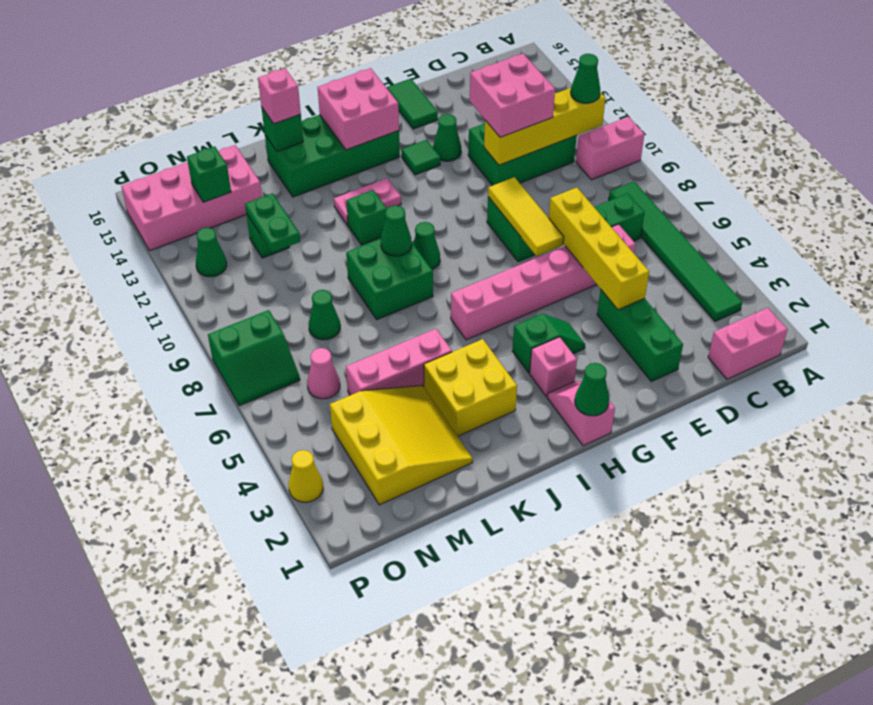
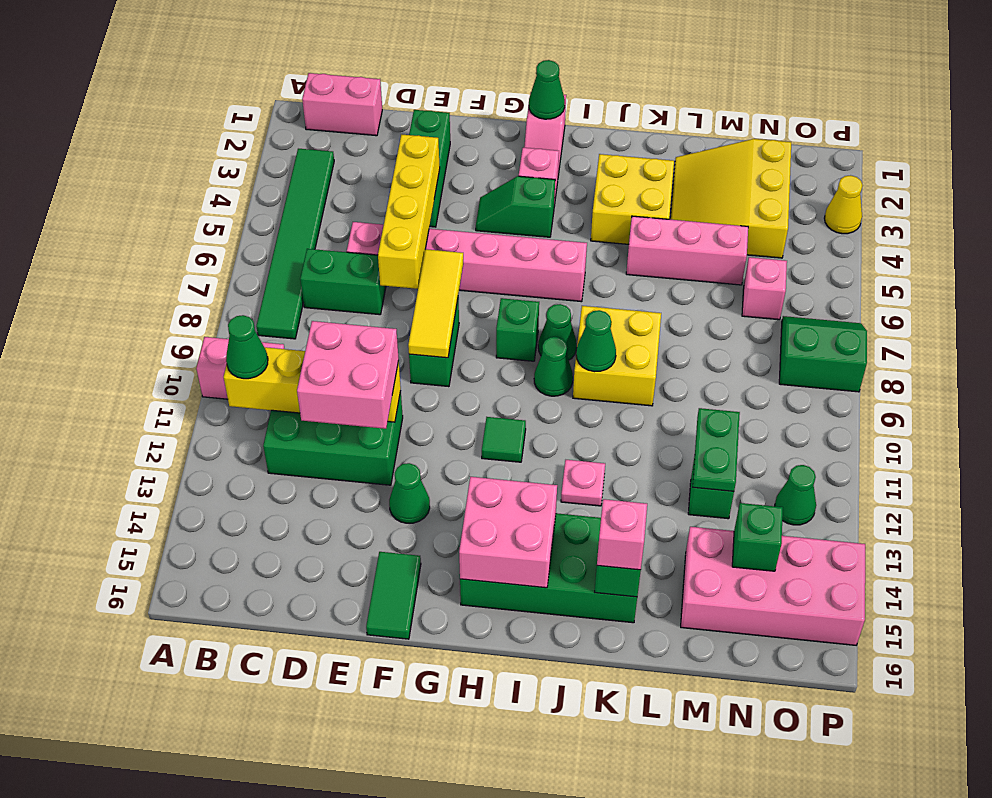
green 1x1 tile [401,140,440,175] -> green 1x1 tile moved to [482,417,526,462]
pink 1x2 plate [334,178,401,225] -> pink 1x1 plate [561,460,605,506]
green 2x2 brick [346,239,433,320] -> yellow 2x2 brick [573,306,661,406]
green 1x1 brick [346,190,387,245] -> green 1x1 brick moved to [496,298,539,361]
green 1x1 cone [309,290,340,340] -> green 1x1 cone moved to [538,304,577,360]
pink 1x1 cone [307,348,340,399] -> pink 1x1 brick [742,257,787,320]

